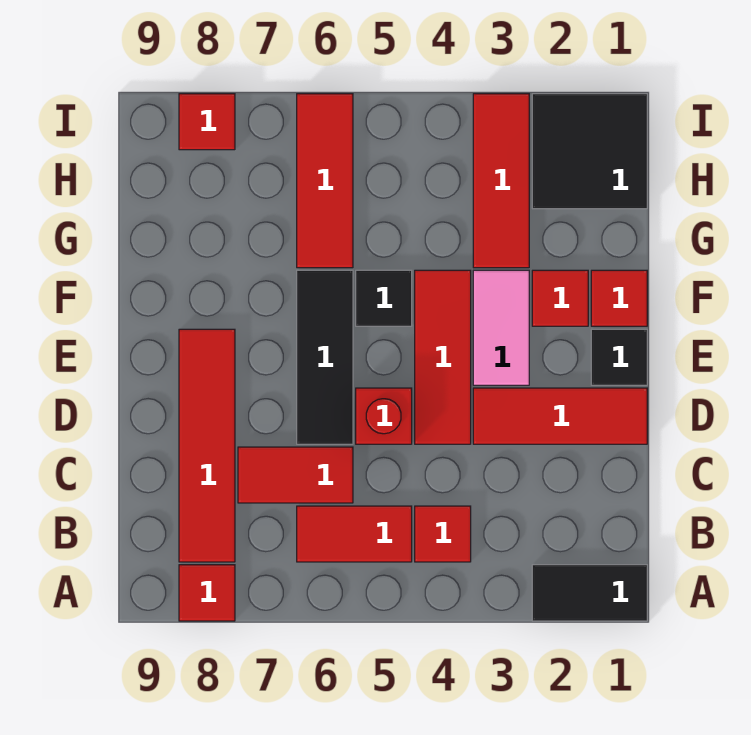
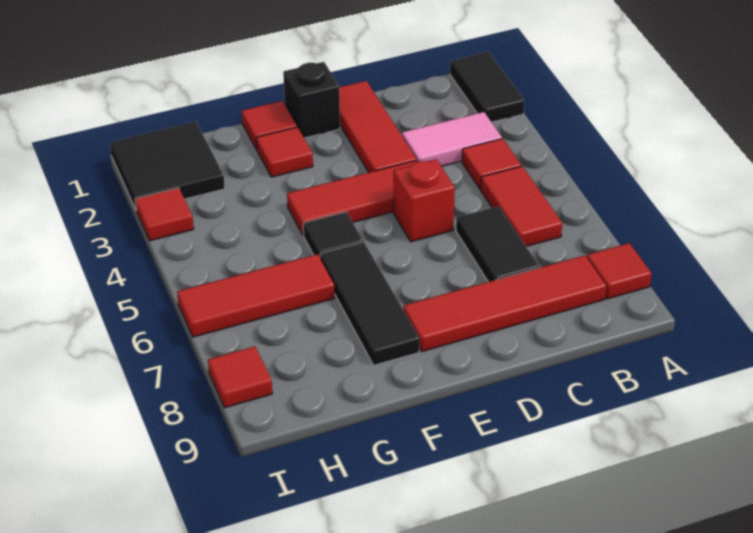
red 1x2 tile [238,447,353,503] -> black 1x2 tile [456,206,539,282]
black 1x3 tile [297,270,353,444] -> black 1x3 tile turned to [320,242,420,365]
black 1x1 tile [591,329,647,385] -> black 1x1 brick [283,62,340,138]
pink 1x2 tile [473,270,529,385] -> pink 1x2 tile moved to [402,112,502,166]
red 1x3 tile [473,94,529,268] -> red 1x1 tile [135,188,194,241]

